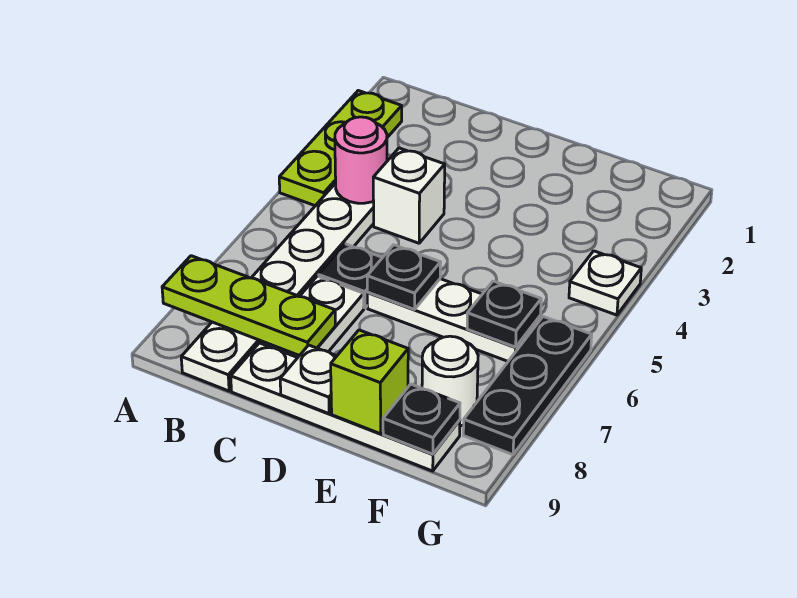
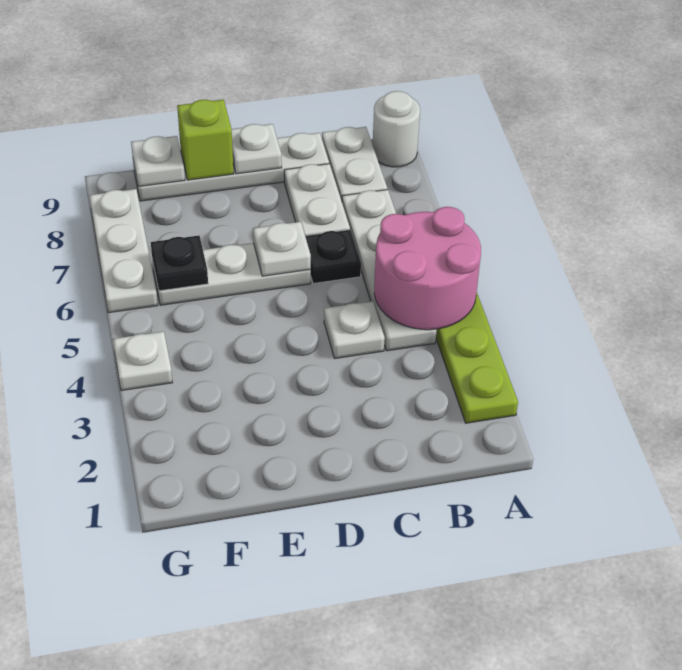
lime 1x3 plate [162,256,335,356] -> none
pink 1x1 round brick [335,117,387,203] -> pink 2x2 round brick [374,207,481,330]
white 1x1 brick [373,148,445,243] -> white 1x1 plate [324,301,385,358]
black 1x1 plate [367,245,441,310] -> white 1x1 plate [253,222,311,276]
white 1x1 round brick [422,336,478,426] -> white 1x1 round brick moved to [373,91,420,167]
black 1x1 plate [383,384,460,454] -> white 1x1 plate [131,136,185,187]
black 1x3 plate [463,317,592,455] -> white 1x3 plate [89,189,158,313]

